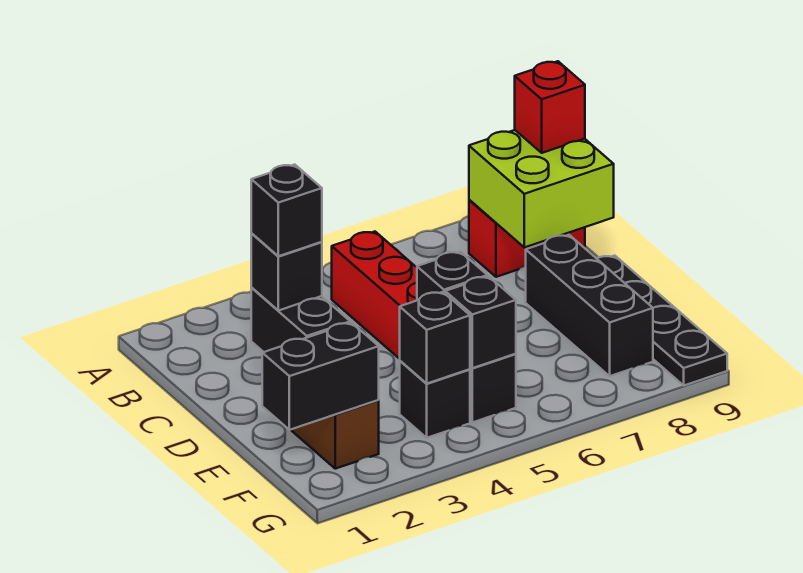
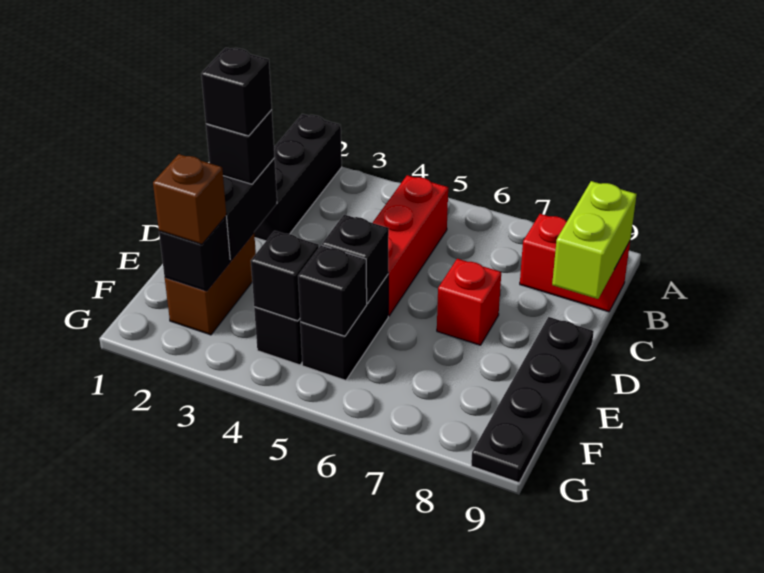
lime 2x2 brick [469,130,614,247] -> lime 1x2 brick [552,181,637,299]
red 1x1 brick [515,61,585,153] -> red 1x1 brick moved to [437,259,501,345]
black 1x3 brick [526,235,653,376] -> black 1x3 brick moved to [254,114,342,241]
black 1x2 brick [262,323,379,430] -> black 1x1 brick [159,216,230,291]
none -> brown 1x1 brick [153,154,226,244]

